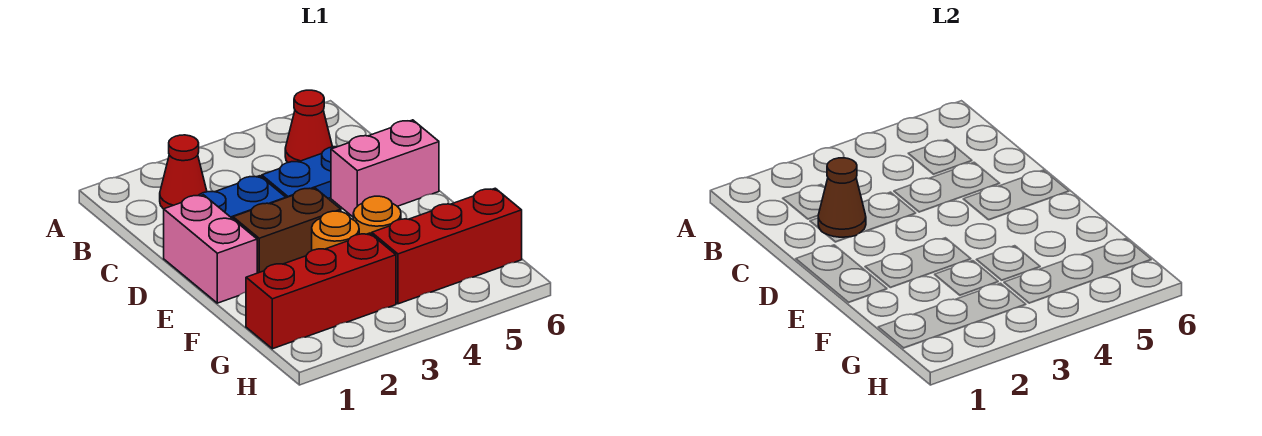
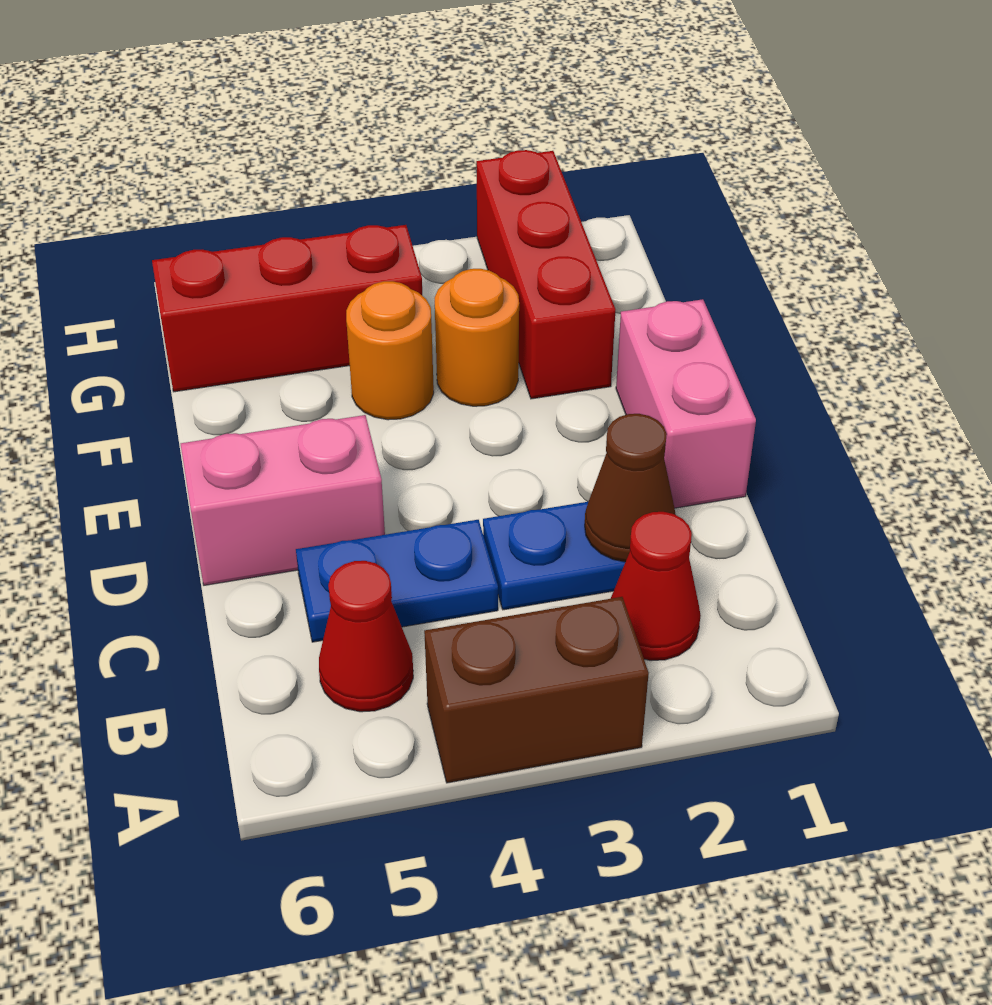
brown 1x2 brick [233,188,341,273] -> brown 1x2 brick moved to [424,597,649,783]
red 1x3 brick [246,233,396,349] -> red 1x3 brick turned to [476,150,616,399]

